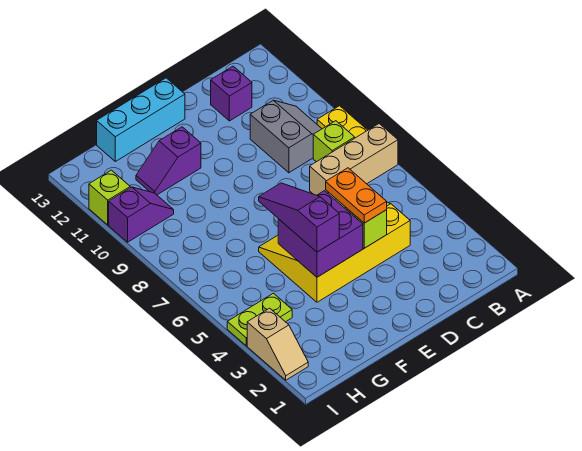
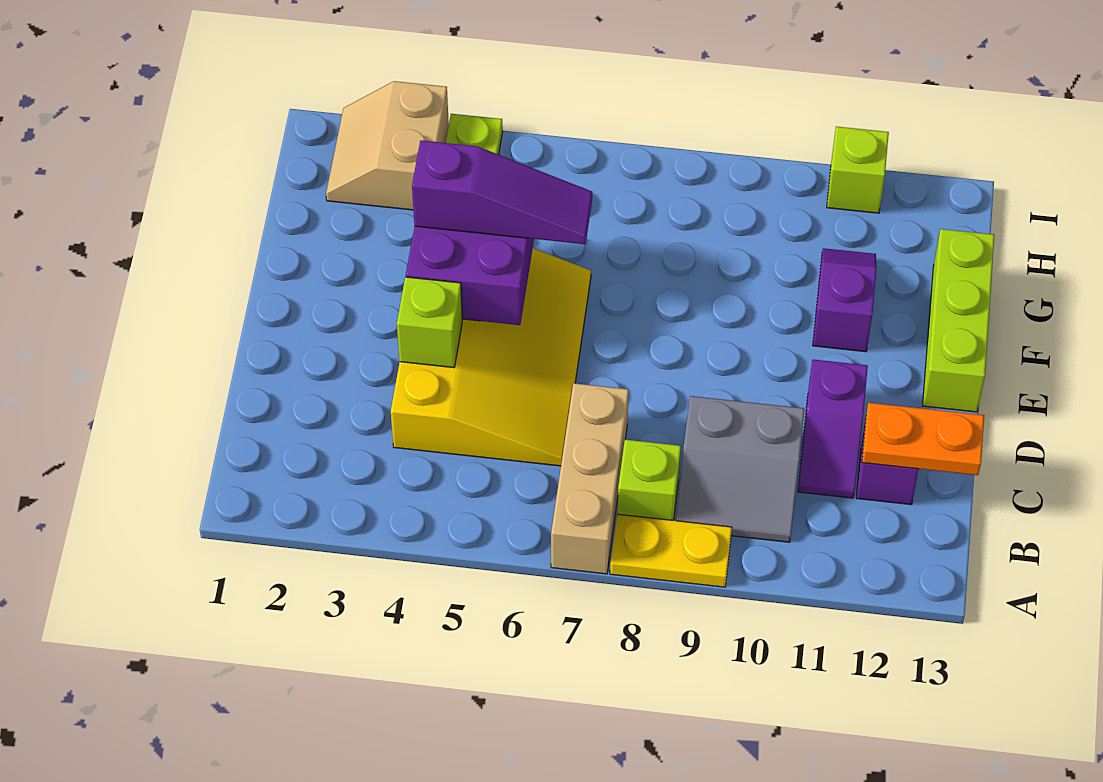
orange 1x2 plate [326,168,387,223] -> orange 1x2 plate moved to [862,403,984,475]
cyan 1x3 brick [97,78,185,161] -> lime 1x3 brick [923,229,994,412]
purple 1x2 slope [109,187,174,242] -> purple 1x2 slope moved to [798,360,868,498]
tan 1x2 slope [247,308,308,380] -> tan 2x2 slope [326,81,449,210]

